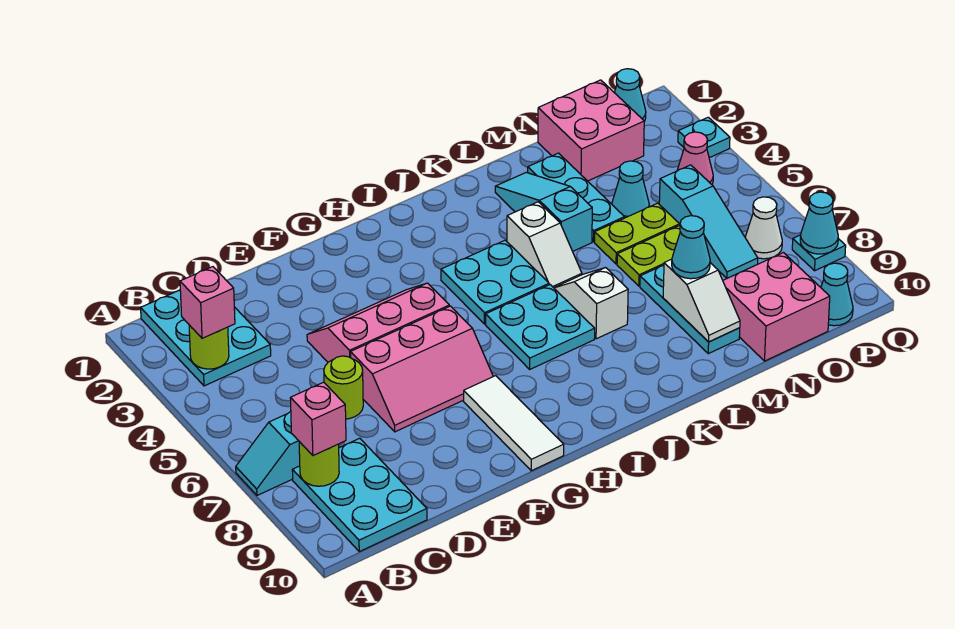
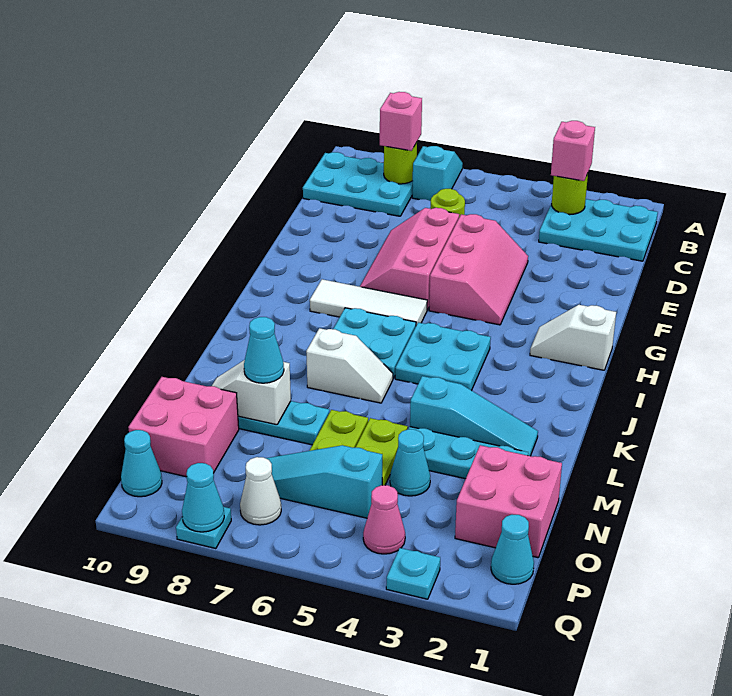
white 1x3 tile [464,376,564,471] -> white 1x3 tile moved to [310,279,427,325]
white 1x2 slope [507,202,582,288] -> white 1x2 slope moved to [530,305,616,370]

